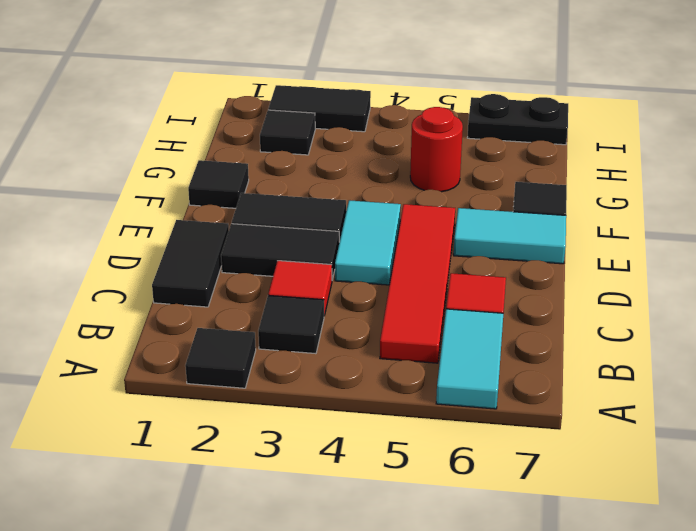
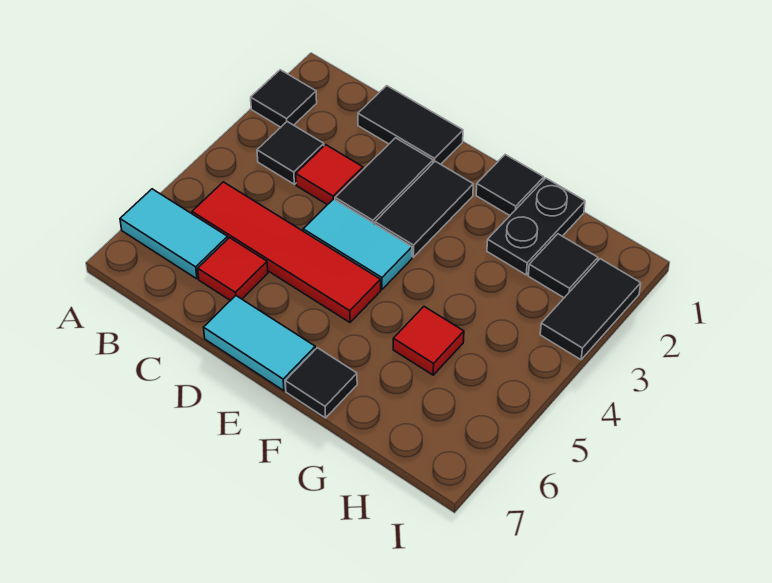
cyan 1x2 tile [454,208,566,264] -> cyan 1x2 tile turned to [204,296,315,391]
red 1x1 round brick [410,107,463,192] -> red 1x1 tile [393,307,464,375]
black 1x2 plate [467,94,568,145] -> black 1x2 plate moved to [487,178,585,275]

